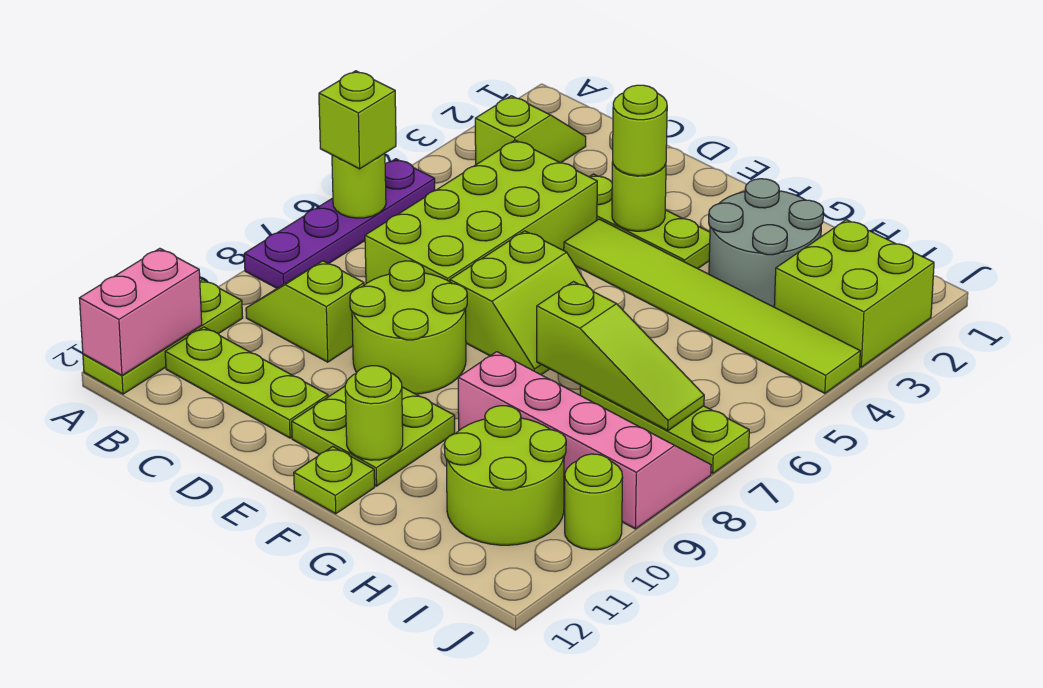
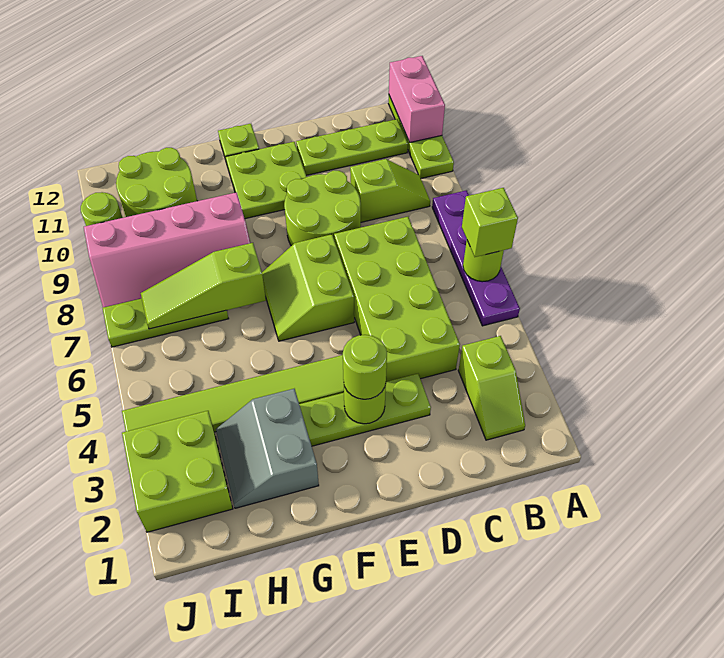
lime 1x1 round brick [345,366,403,460] -> none
grey 2x2 round brick [709,179,823,307] -> grey 2x2 slope [216,389,319,508]

